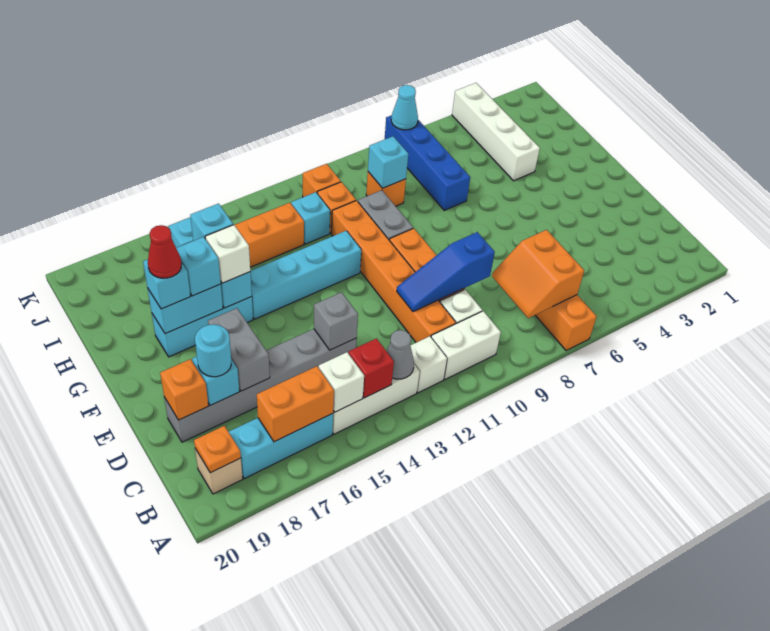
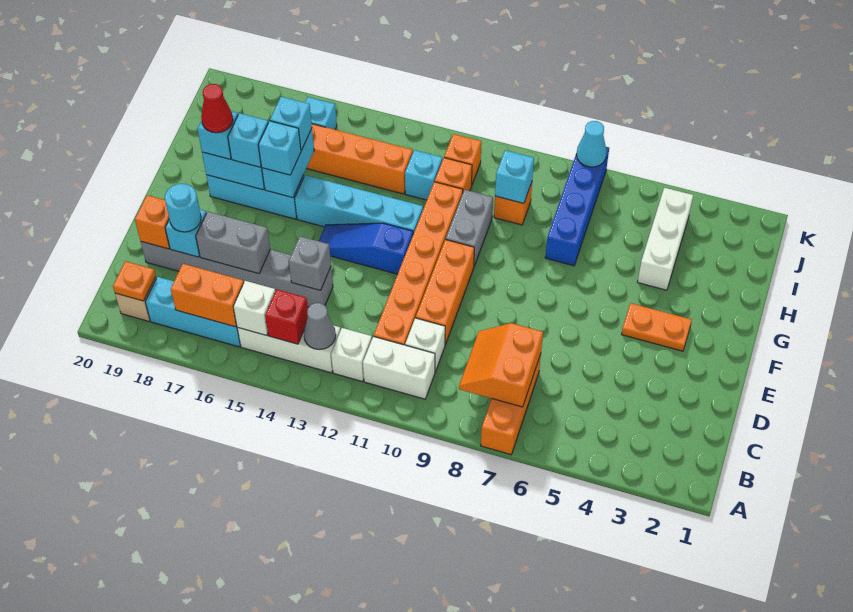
blue 1x3 slope [397,232,495,312] -> blue 1x3 slope moved to [319,223,413,274]
grey 1x2 brick [208,308,270,391] -> grey 1x2 brick turned to [196,212,270,274]
none -> orange 1x2 plate [622,303,692,351]
white 1x1 brick [205,225,250,283] -> cyan 1x1 brick [259,121,301,175]
white 1x4 brick [452,83,540,181] -> white 1x3 brick [638,188,693,290]

